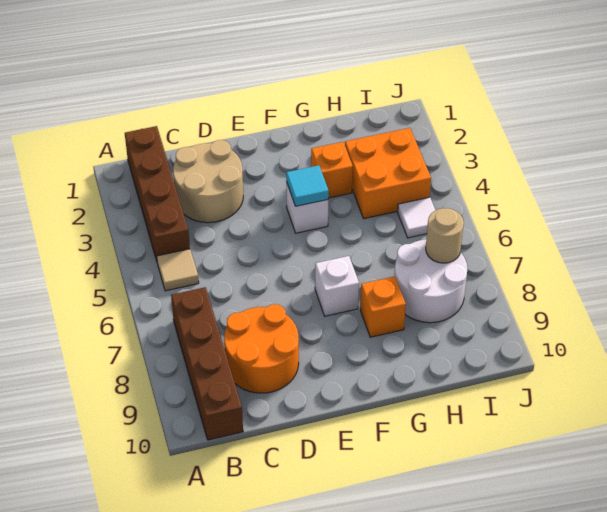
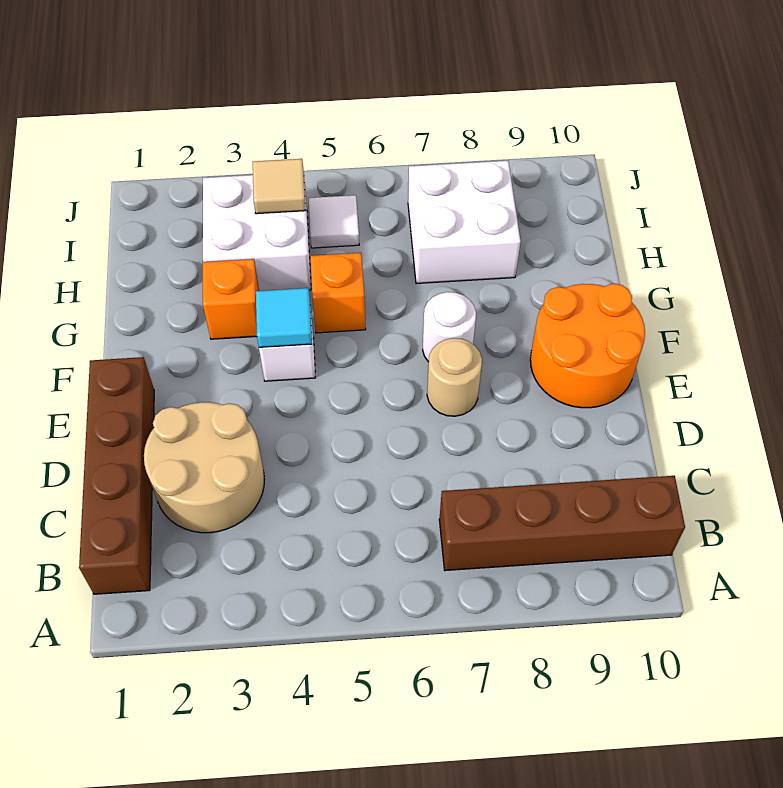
brown 1x4 brick [125,126,190,261] -> brown 1x4 brick turned to [79,357,154,594]
tan 1x1 tile [157,249,199,291] -> tan 1x1 tile moved to [253,159,306,214]
orange 2x2 round brick [224,304,299,393] -> orange 2x2 round brick moved to [530,284,645,408]
white 1x1 brick [315,256,359,316] -> white 1x1 round brick [423,292,476,362]
orange 1x1 brick [360,276,406,337] -> orange 1x1 brick moved to [310,253,366,333]
orange 2x2 brick [345,128,431,219] -> white 2x2 brick [203,175,311,291]
white 2x2 round brick [394,239,467,323] -> white 2x2 brick [408,161,521,284]
tan 1x1 round brick [426,208,464,263] -> tan 1x1 round brick moved to [427,338,482,416]

